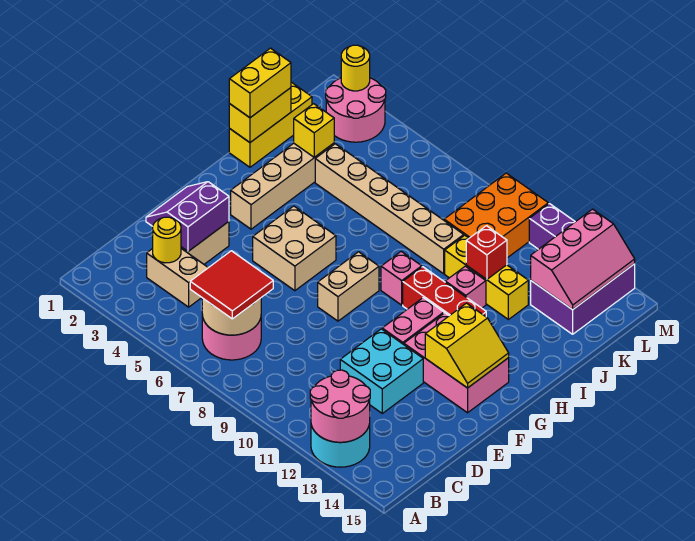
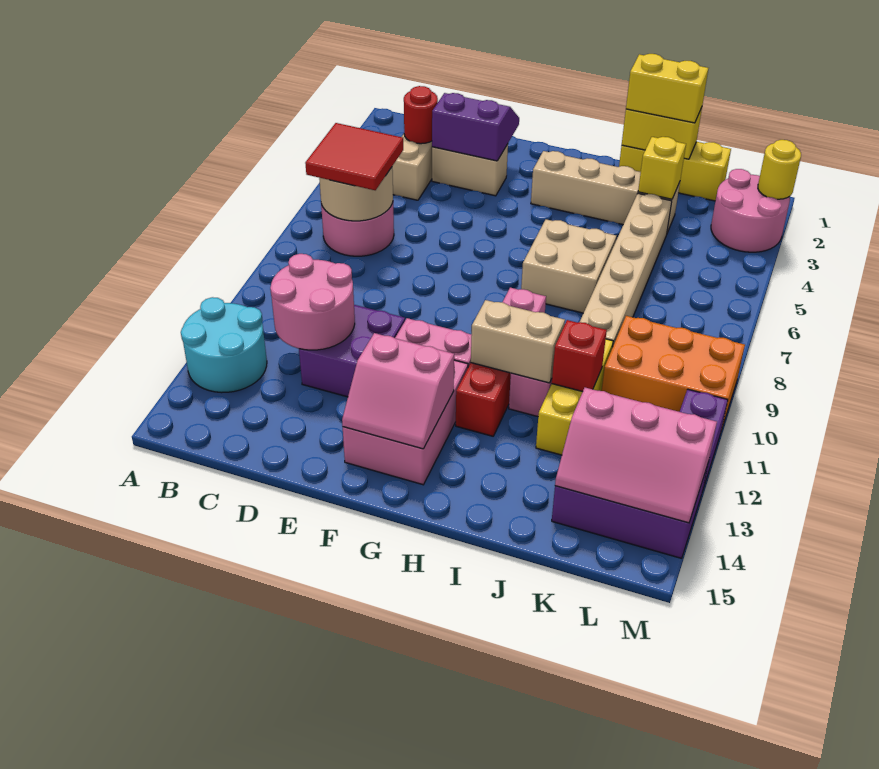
pink 2x2 round brick [310,370,370,442] -> pink 2x2 round brick moved to [270,254,355,350]
yellow 1x1 round brick [153,217,181,263] -> red 1x1 round brick [404,86,438,144]
cyan 2x2 brick [340,329,423,413] -> purple 2x2 brick [299,305,405,397]
tan 2x2 brick [253,206,336,291] -> tan 2x2 brick moved to [521,219,616,313]
tan 1x2 brick [318,252,379,321] -> tan 1x2 brick moved to [471,300,565,383]
yellow 2x2 slope [425,303,509,388] -> pink 2x2 slope [342,333,454,449]

